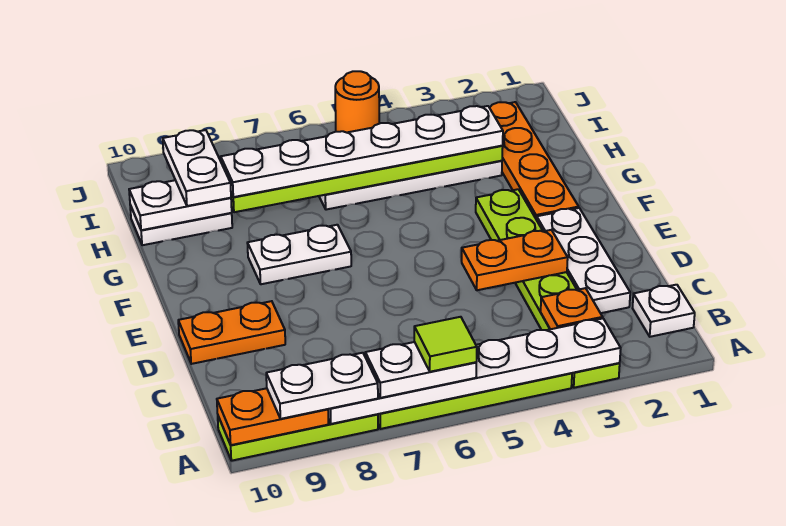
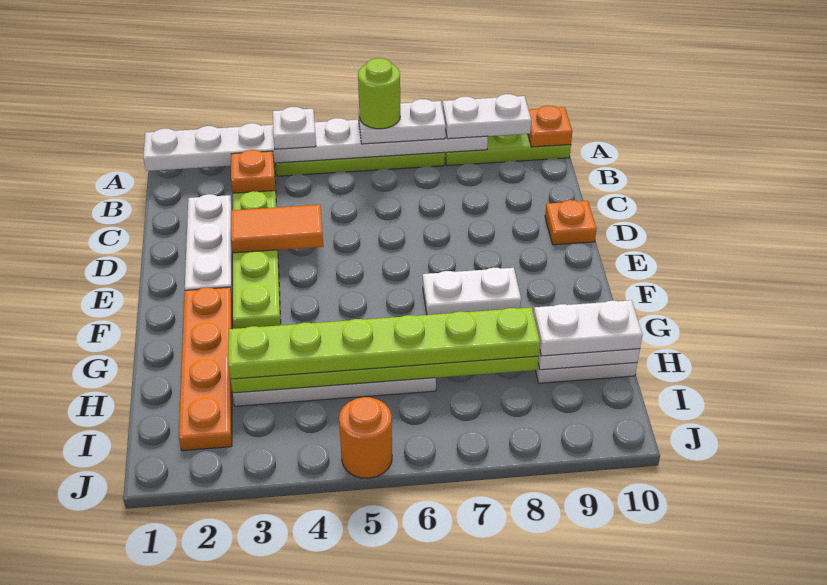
white 1x6 plate [328,318,621,424] -> white 1x8 plate [143,118,488,171]
lime 1x1 tile [414,317,477,372] -> lime 1x1 round brick [358,58,400,129]
orange 1x2 plate [217,388,328,445] -> orange 1x1 plate [528,106,572,147]
white 1x1 plate [633,285,695,337] -> white 1x1 plate moved to [273,107,316,149]
orange 1x2 plate [462,230,568,290] -> orange 1x2 tile [231,205,323,253]
orange 1x2 plate [178,301,285,364] -> orange 1x1 plate [545,200,597,245]
white 1x6 plate [221,106,503,197] -> lime 1x6 plate [228,307,540,379]
white 1x2 plate [163,130,231,206] -> white 1x2 plate turned to [534,300,643,356]

